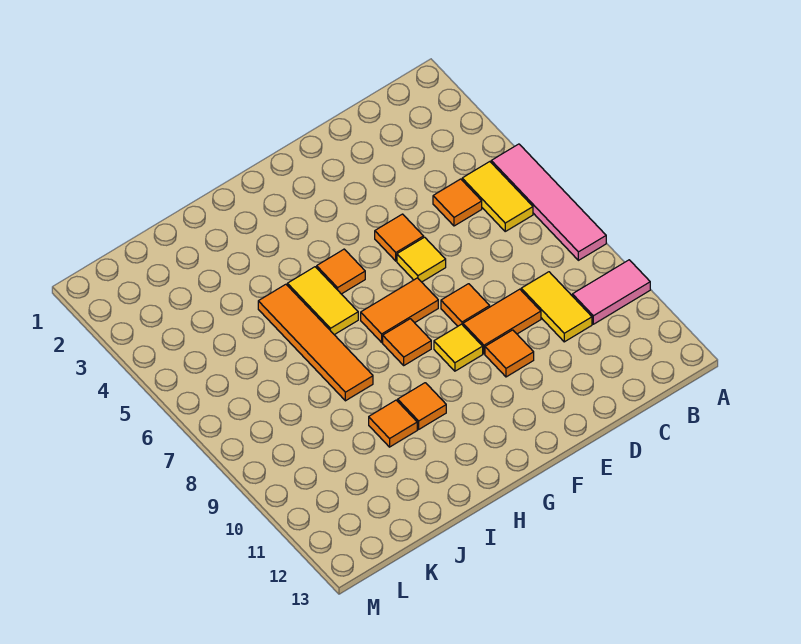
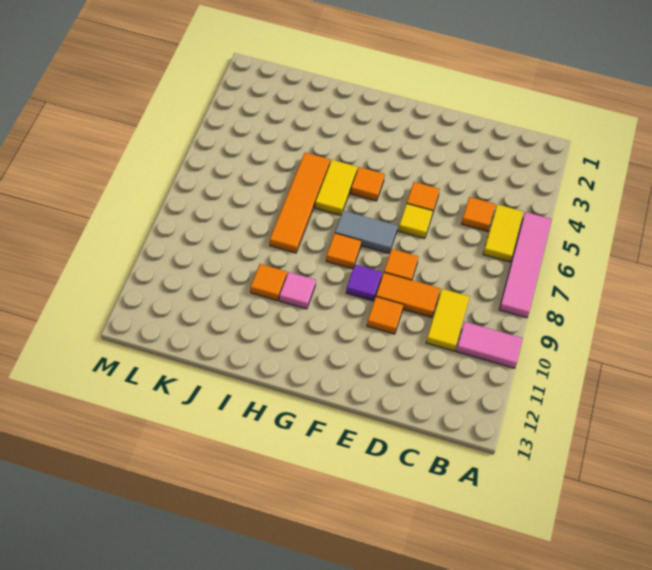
orange 1x2 tile [361,278,438,342] -> grey 1x2 tile [335,211,397,254]
yellow 1x1 tile [434,324,483,371] -> purple 1x1 tile [346,264,382,301]
orange 1x1 tile [398,383,446,429] -> pink 1x1 tile [279,272,316,309]

